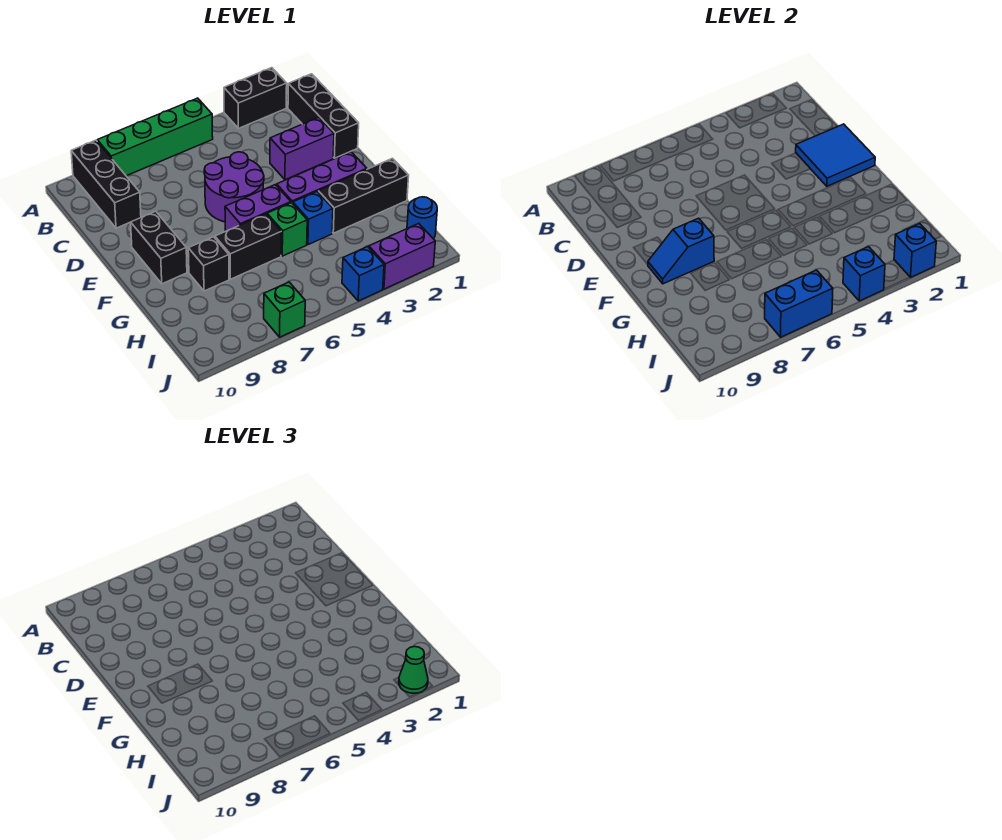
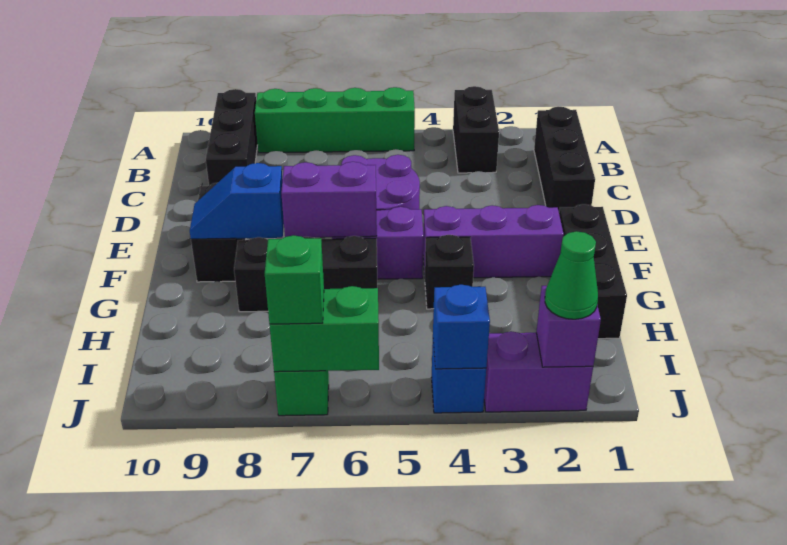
black 1x2 brick [224,68,287,128] -> black 1x2 brick turned to [453,86,499,173]
blue 2x2 tile [796,124,875,186] -> none
purple 1x2 brick [270,117,334,180] -> purple 1x2 brick moved to [281,162,377,237]
black 1x3 brick [318,158,409,233] -> black 1x3 brick turned to [559,204,627,339]
blue 1x1 brick [293,192,333,245] -> black 1x1 brick [425,235,474,309]
green 1x1 brick [267,203,307,256] -> green 1x1 brick moved to [265,235,324,324]
blue 1x1 round brick [407,197,437,239] -> none
blue 1x1 brick [894,223,936,277] -> purple 1x1 brick [536,286,601,367]
blue 1x2 brick [765,270,833,337] -> green 1x2 brick [270,286,379,372]

